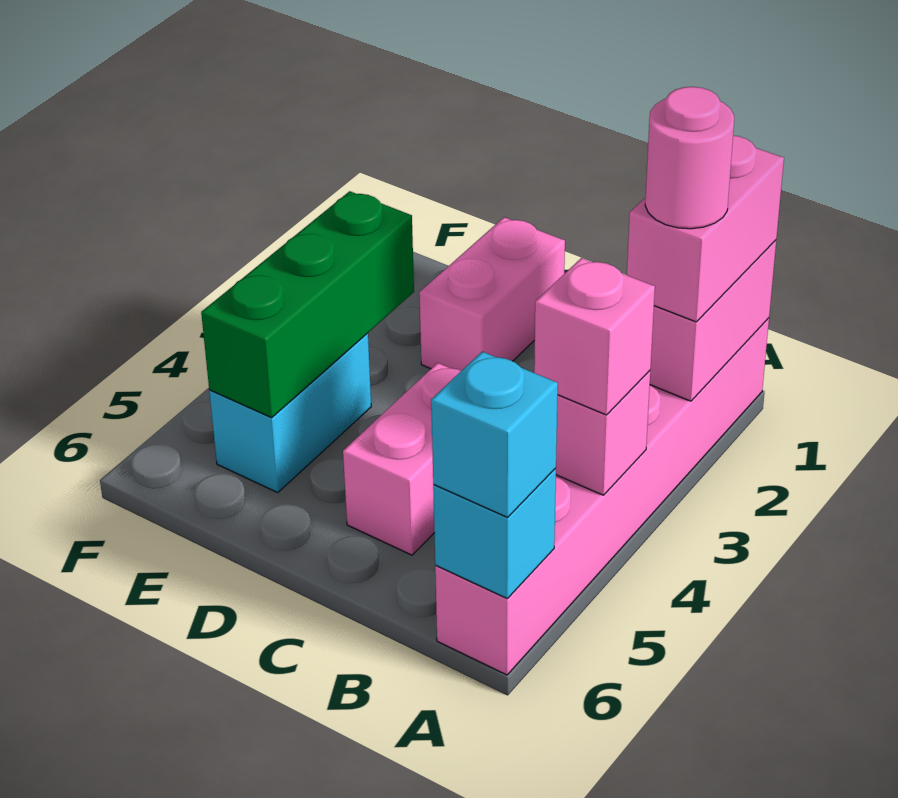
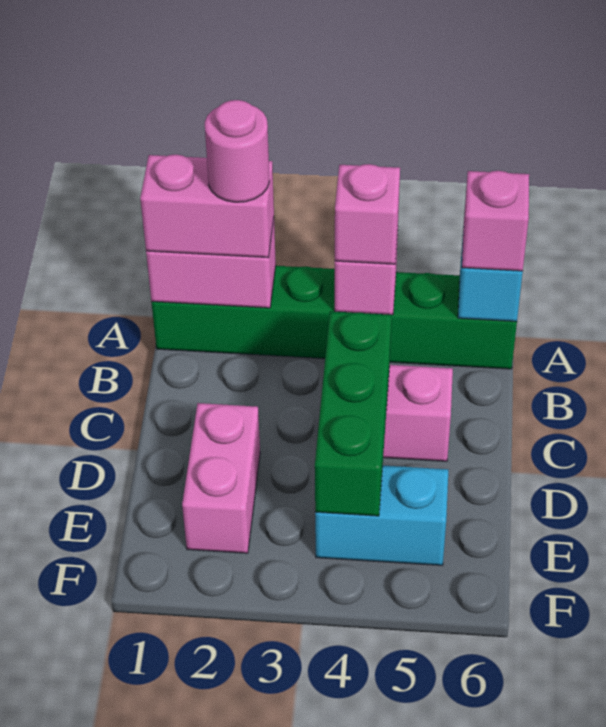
pink 1x6 brick [435,318,769,675] -> green 1x6 brick [151,266,517,369]
cyan 1x1 brick [431,352,558,517] -> pink 1x1 brick [462,171,529,271]
pink 1x2 brick [419,217,565,371] -> pink 1x2 brick turned to [182,403,260,553]
green 1x3 brick [201,191,414,418] -> green 1x3 brick turned to [315,311,392,516]

